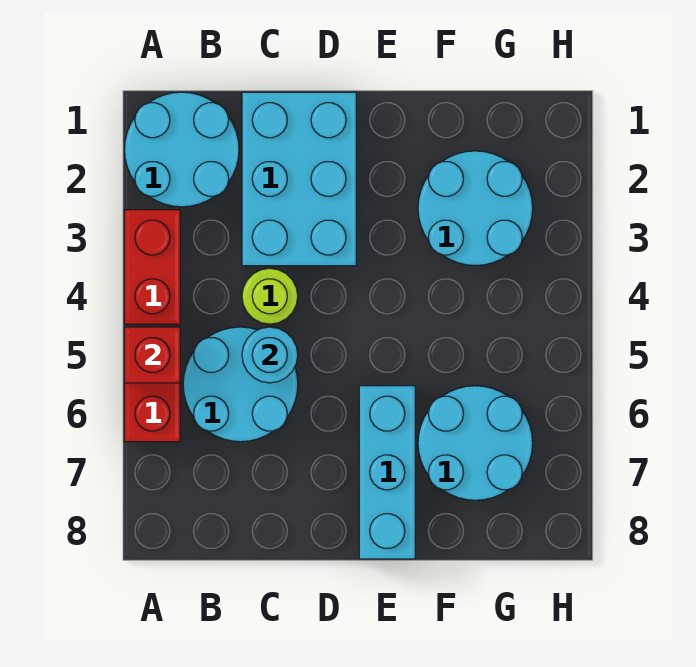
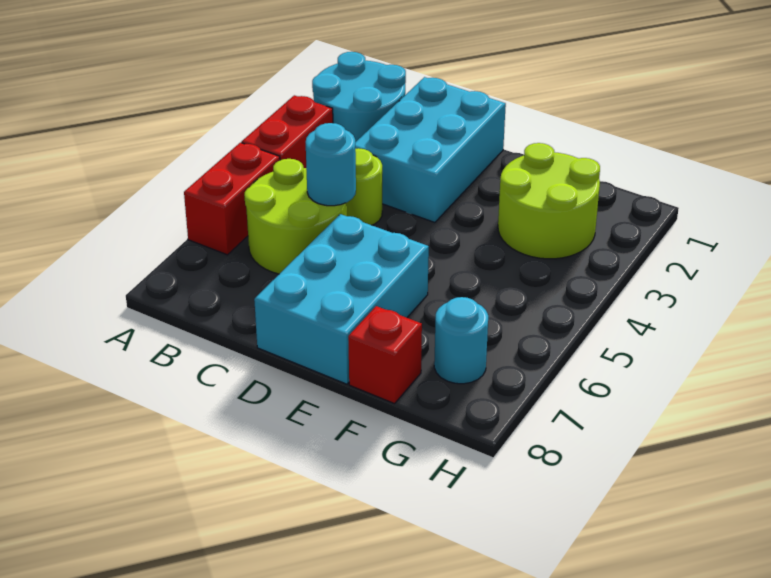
red 1x1 brick [124,327,180,383] -> red 1x1 brick moved to [348,306,422,404]
cyan 2x2 round brick [183,327,298,442] -> lime 2x2 round brick [245,159,347,274]
cyan 1x3 brick [359,386,415,559] -> cyan 2x3 brick [254,214,429,384]
cyan 2x2 round brick [418,151,533,266] -> lime 2x2 round brick [498,143,600,259]
cyan 2x2 round brick [418,386,533,500] -> cyan 1x1 round brick [434,297,488,384]

